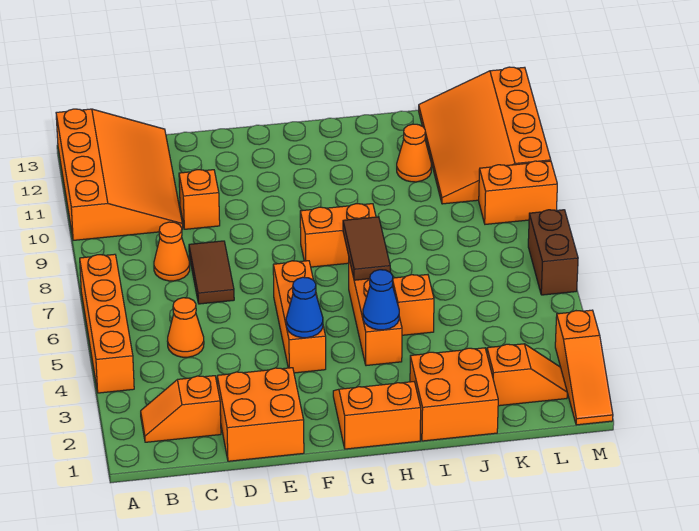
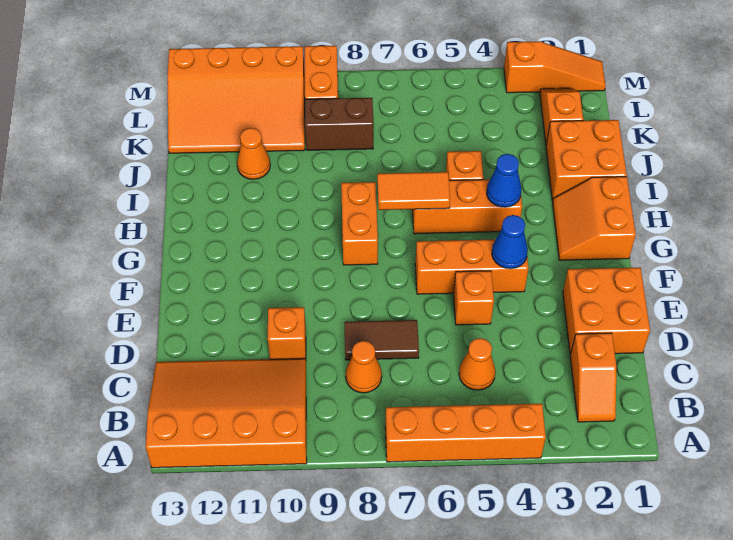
none -> orange 1x1 brick [454,271,494,325]
brown 1x2 tile [343,217,390,280] -> orange 1x2 tile [377,172,450,210]
brown 1x2 brick [528,210,578,295] -> brown 1x2 brick moved to [305,98,373,150]

